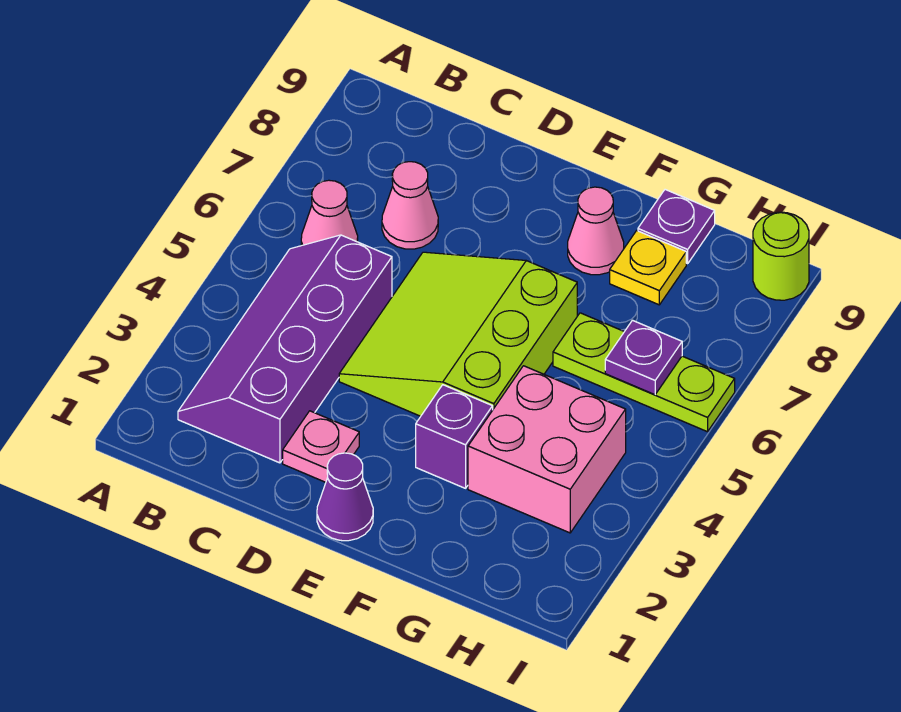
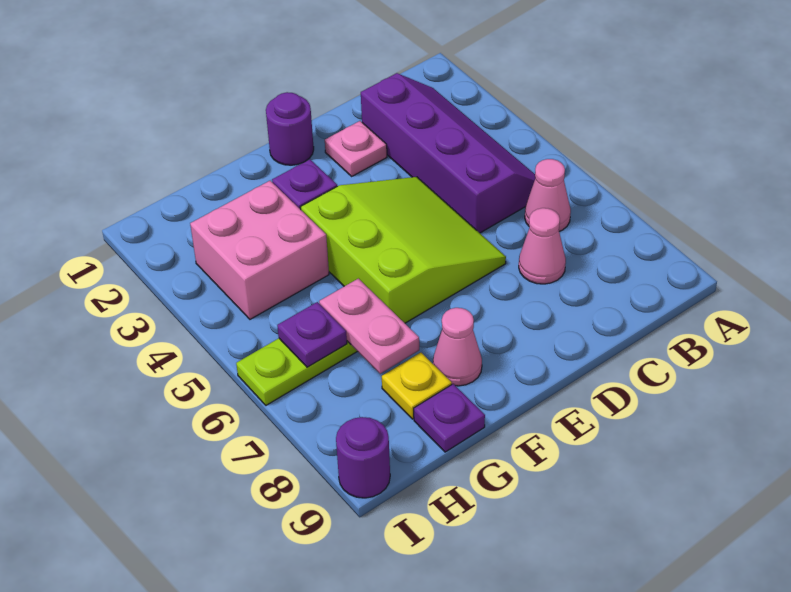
purple 1x1 cone [317,453,373,541] -> purple 1x1 round brick [266,92,314,165]
none -> pink 1x2 plate [319,279,419,374]
lime 1x1 round brick [753,212,809,300] -> purple 1x1 round brick [336,417,390,498]

